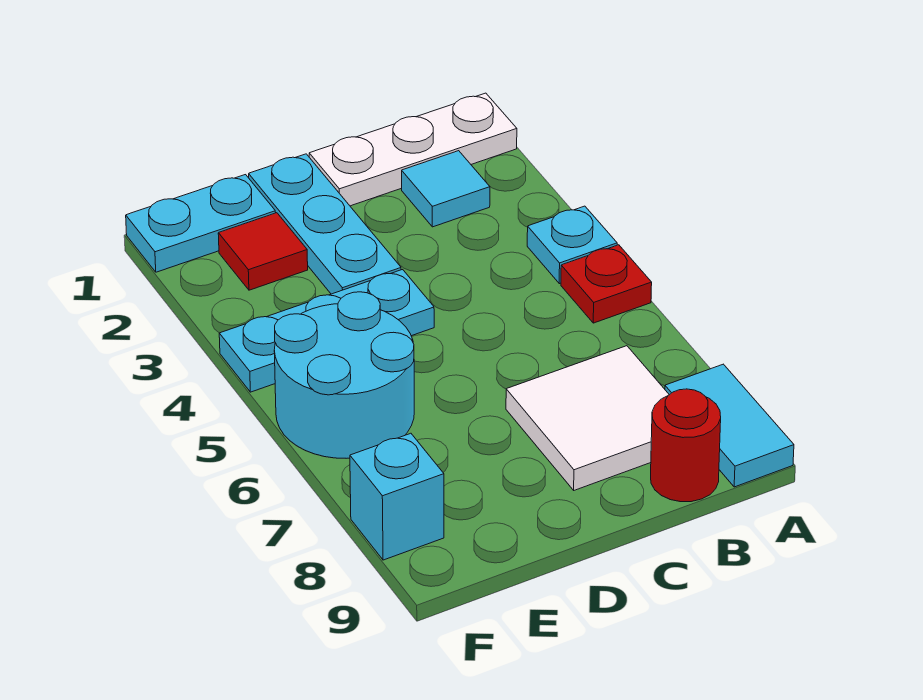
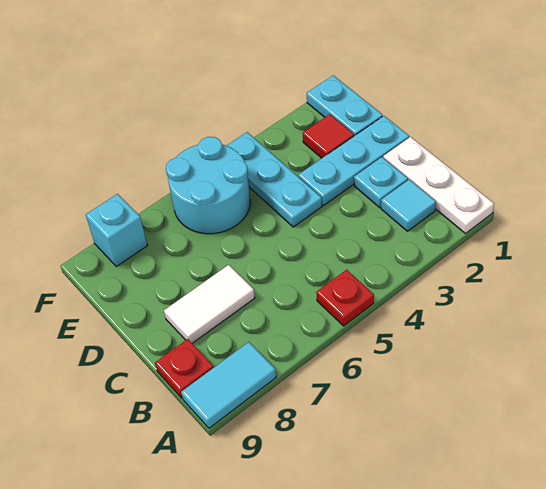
cyan 1x1 plate [527,206,617,284] -> cyan 1x1 plate moved to [354,157,408,208]
white 2x2 tile [506,346,669,490] -> white 1x2 tile [164,265,255,343]
red 1x1 round brick [651,389,721,502] -> red 1x1 plate [155,339,214,398]

